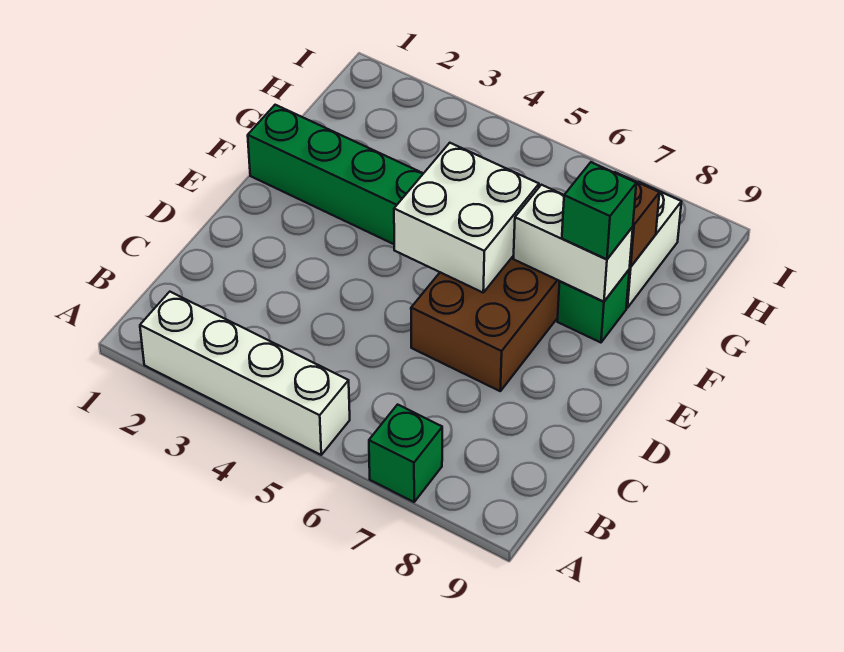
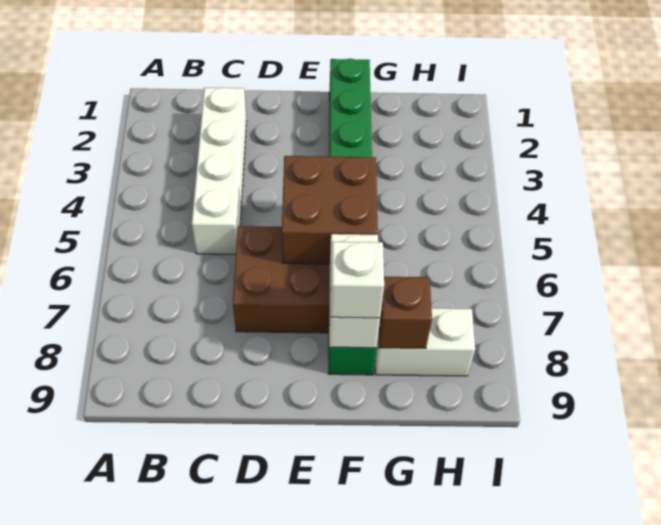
white 1x4 brick [140,292,350,455] -> white 1x4 brick moved to [192,87,247,254]
green 1x1 brick [369,405,442,502] -> none
white 2x2 brick [394,143,539,292] -> brown 2x2 brick [282,156,378,264]
green 1x1 brick [562,162,636,259] -> white 1x1 brick [331,242,384,318]

